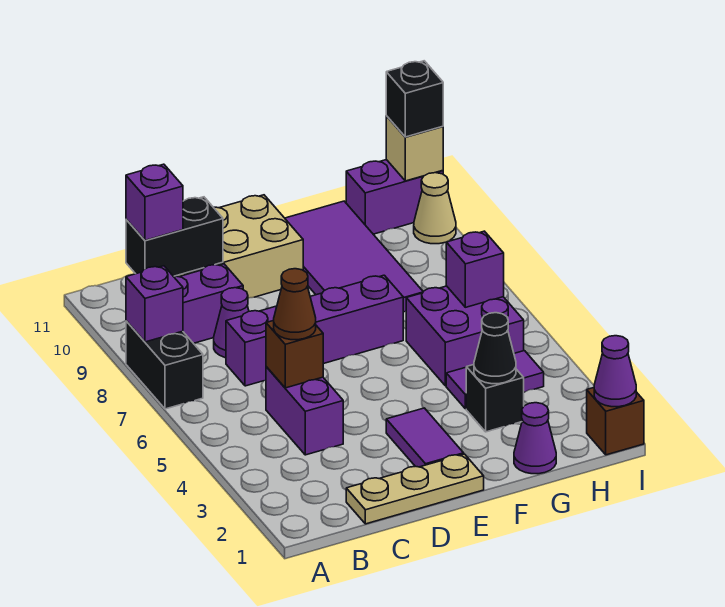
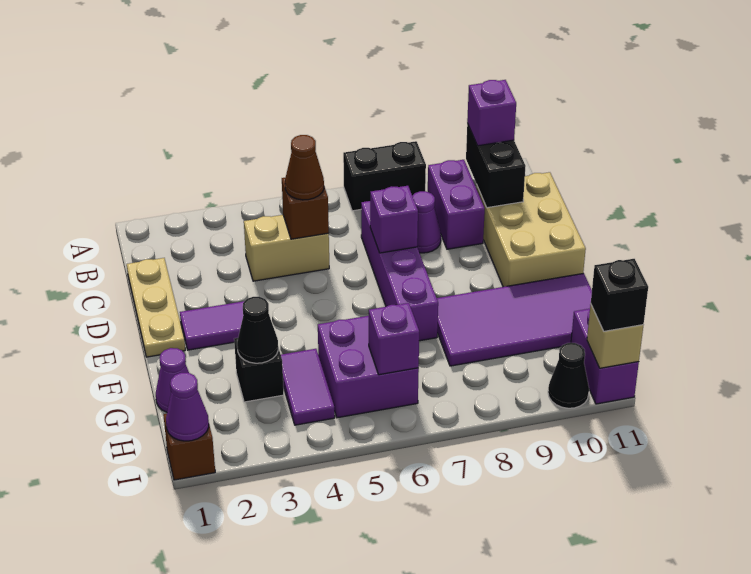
purple 1x1 brick [126,266,183,342] -> purple 1x1 brick moved to [370,186,418,253]
purple 1x2 brick [266,367,343,455] -> tan 1x2 brick [244,215,329,281]
tan 1x1 cone [414,173,456,244] -> black 1x1 cone [548,343,589,408]

